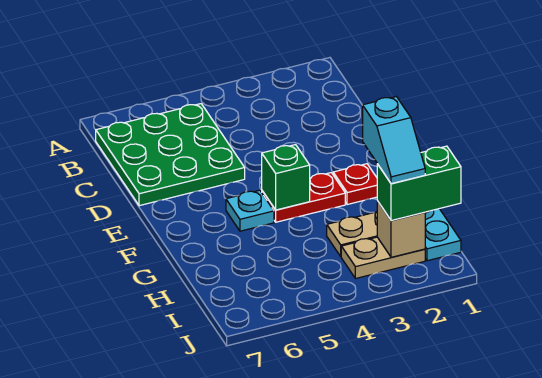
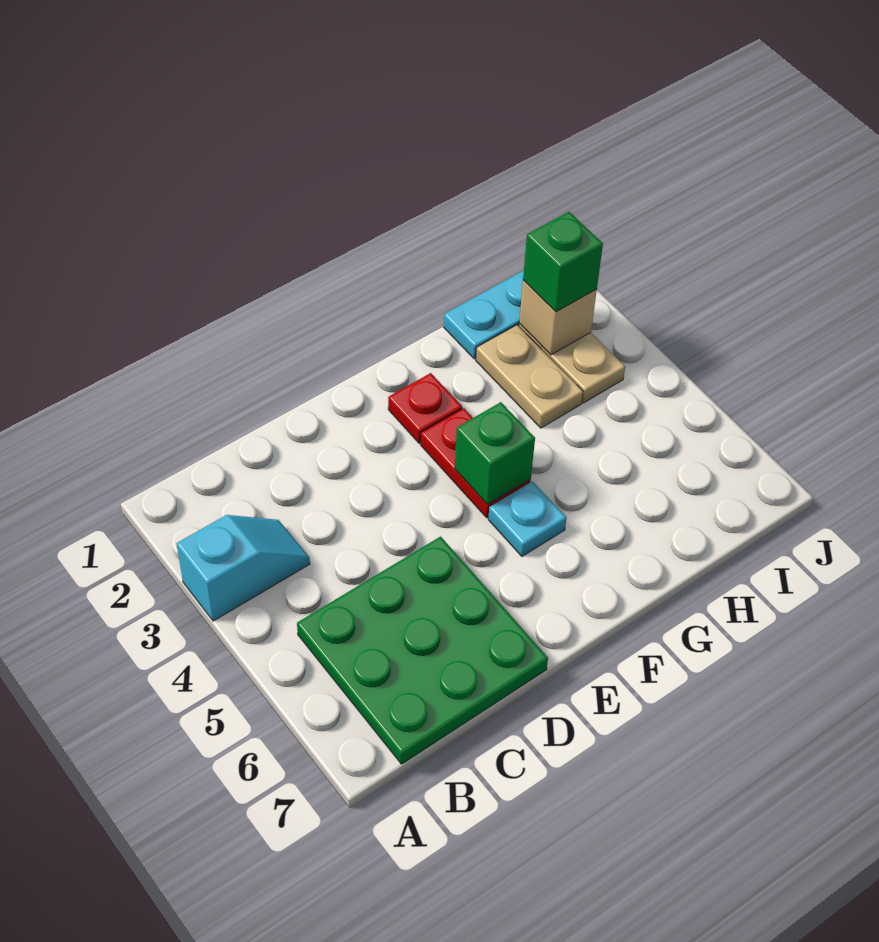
cyan 1x2 slope [363,97,425,184] -> cyan 1x2 slope moved to [176,515,310,621]
green 1x2 brick [377,146,461,221] -> green 1x1 brick [523,212,603,312]

